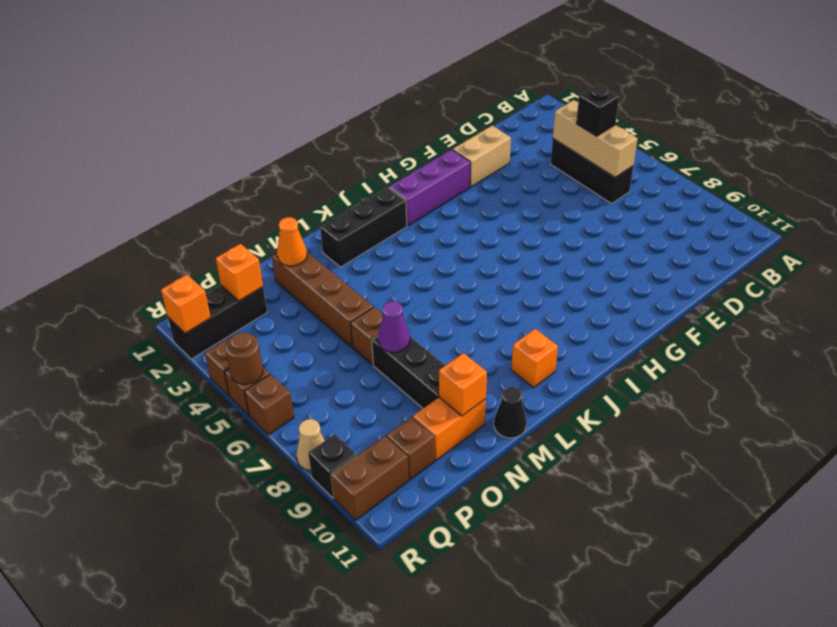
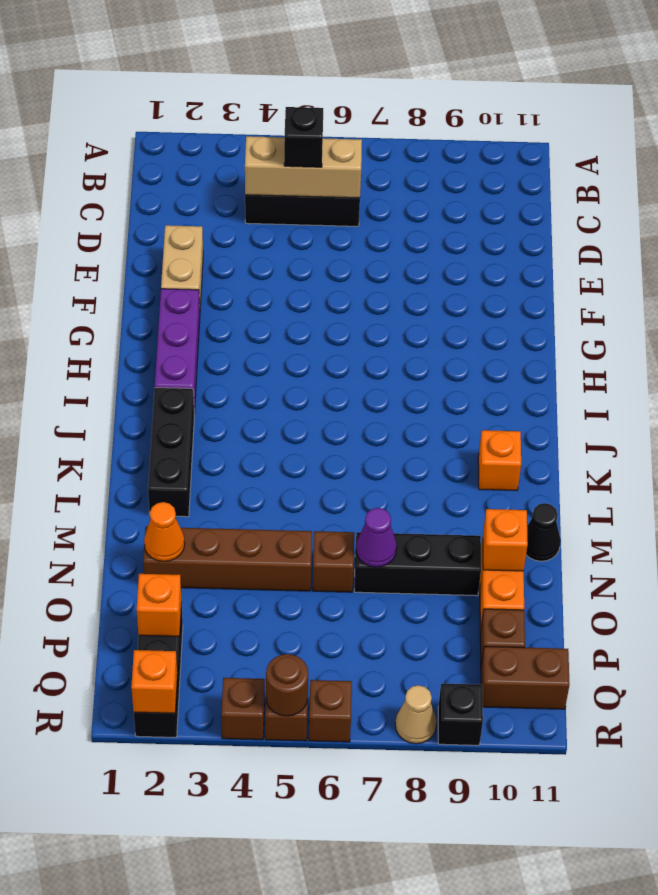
brown 1x2 brick [331,436,409,520] -> brown 1x2 brick turned to [481,646,570,709]

